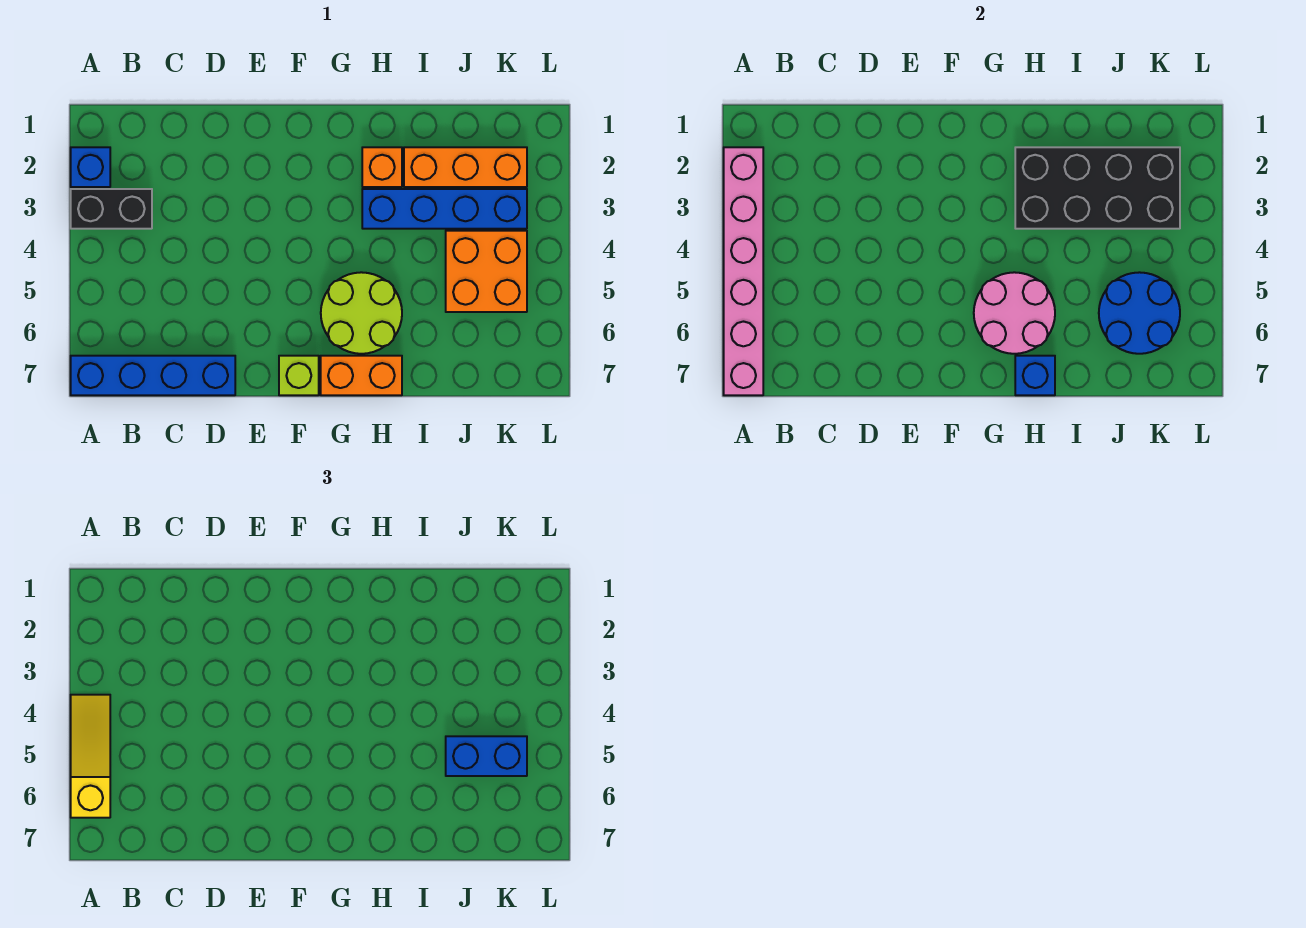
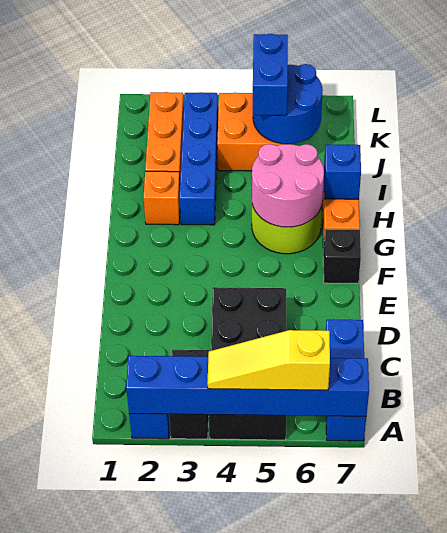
pink 1x6 brick [724,147,763,395] -> blue 1x6 brick [126,356,369,416]
blue 1x4 brick [71,356,235,395] -> blue 1x3 brick [326,320,366,441]
lime 1x1 brick [279,356,319,395] -> black 1x1 brick [323,229,361,283]
black 2x4 brick [1015,147,1180,229] -> black 2x4 brick moved to [209,287,286,440]

